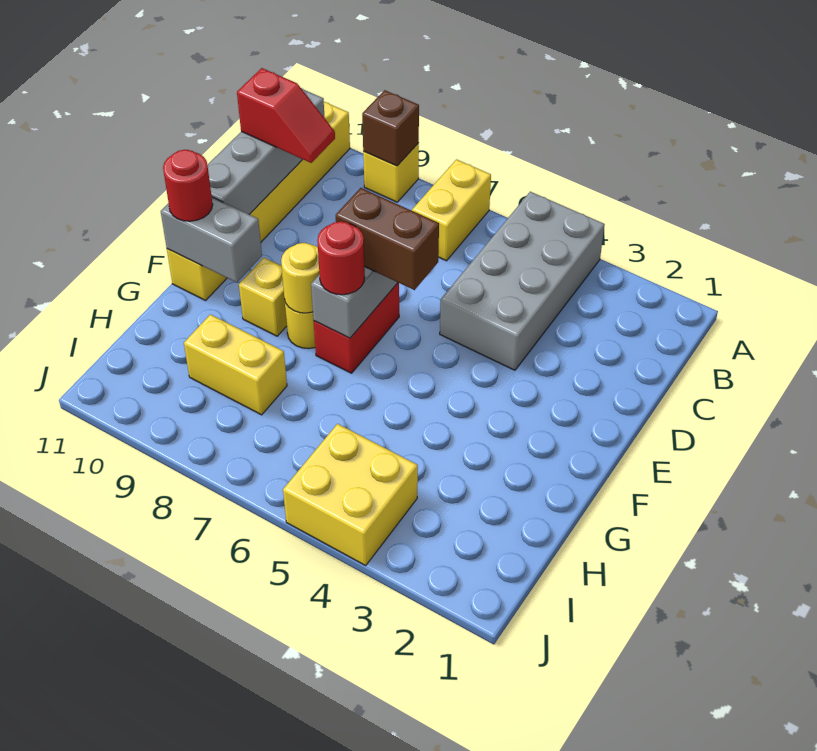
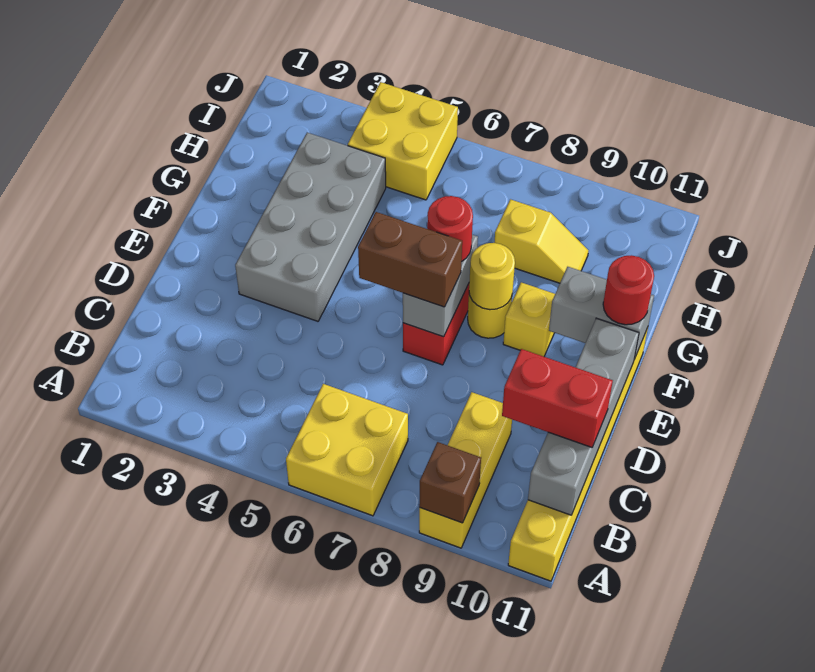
grey 2x4 brick [440,192,605,370] -> grey 2x4 brick moved to [235,133,386,321]
yellow 1x2 brick [412,159,491,261] -> yellow 2x2 brick [286,384,408,516]
yellow 1x1 brick [363,143,419,202] -> yellow 1x3 brick [419,392,512,548]
red 1x2 slope [237,68,335,163] -> red 1x2 brick [502,349,613,447]
yellow 1x2 brick [184,314,287,415] -> yellow 1x2 slope [494,199,589,283]

